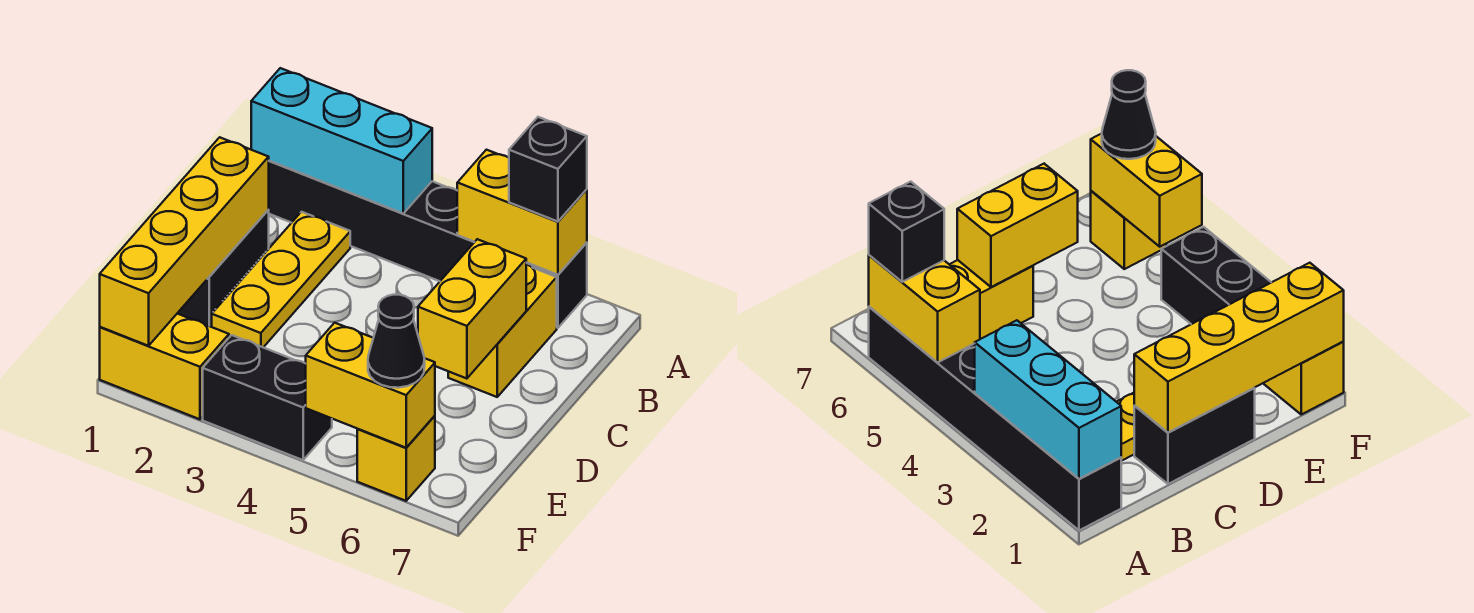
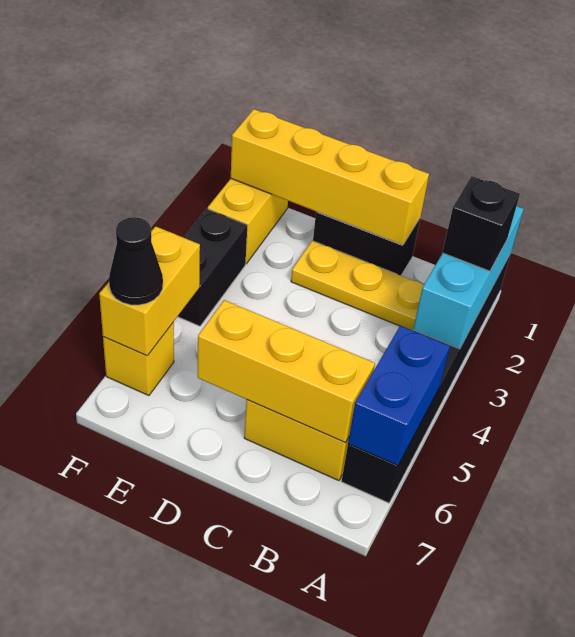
yellow 1x2 brick [457,150,587,275] -> blue 1x2 brick [348,326,450,465]
black 1x1 brick [509,117,587,222] -> black 1x1 brick moved to [443,176,520,271]
yellow 1x2 brick [418,239,526,379] -> yellow 1x3 brick [198,300,375,443]

